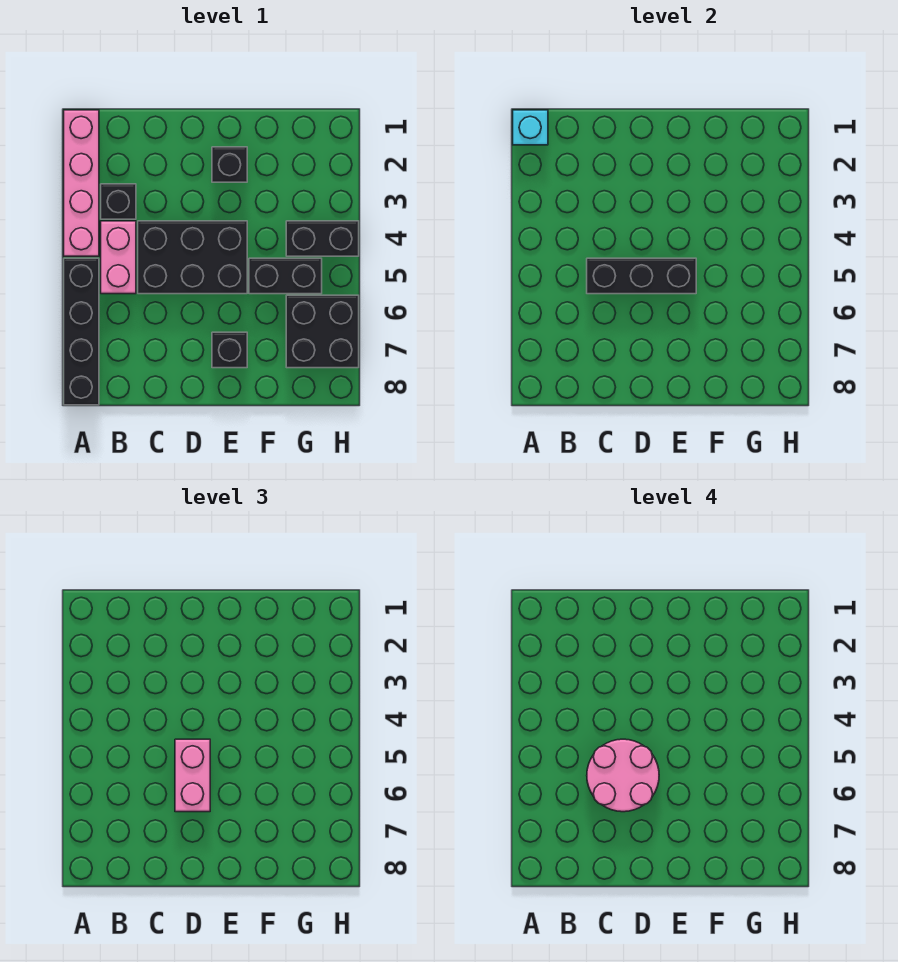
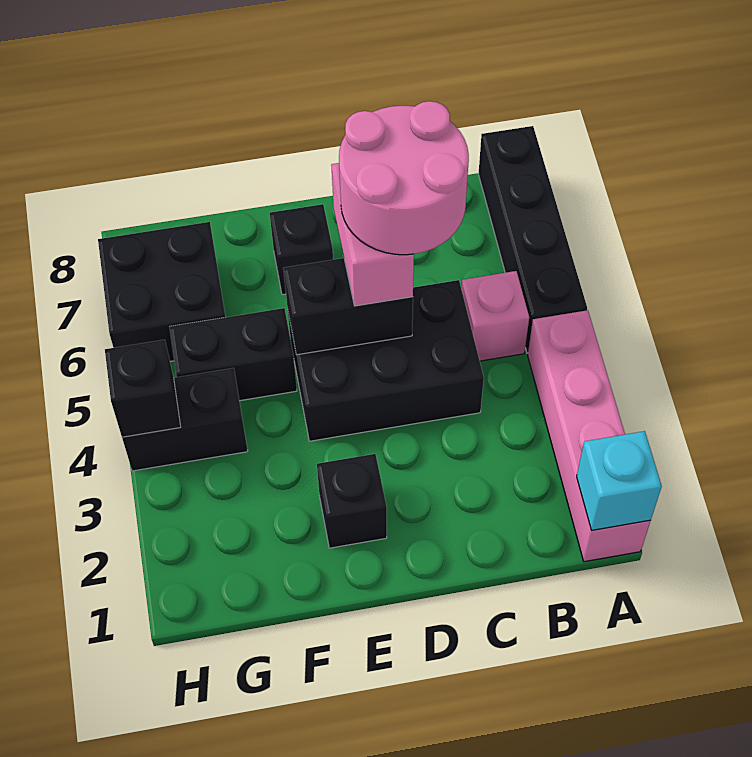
black 1x1 brick [101,184,136,219] -> black 1x1 brick moved to [105,340,181,437]
pink 1x2 brick [101,221,136,294] -> pink 1x1 brick [461,271,529,361]
black 1x3 brick [587,258,696,294] -> black 1x2 brick [283,258,413,355]

